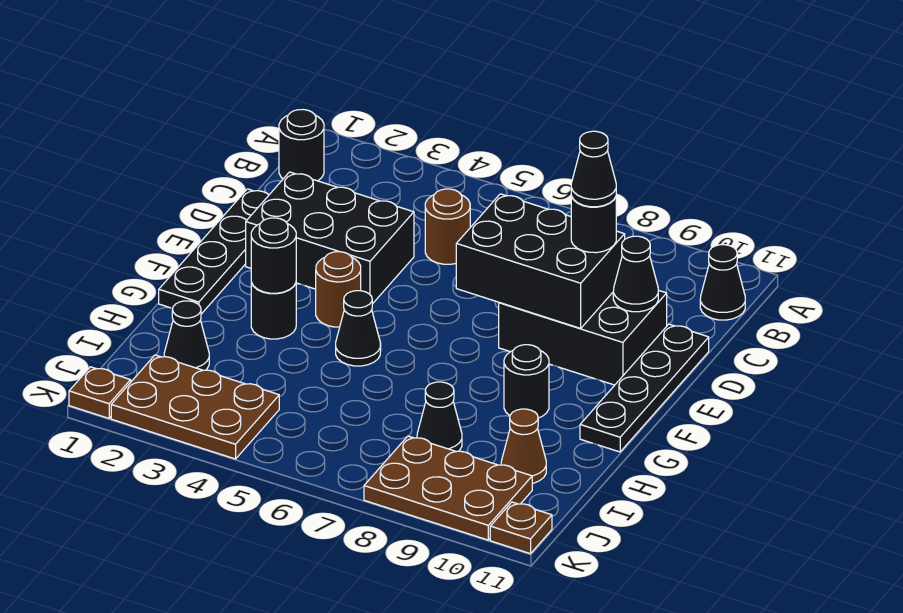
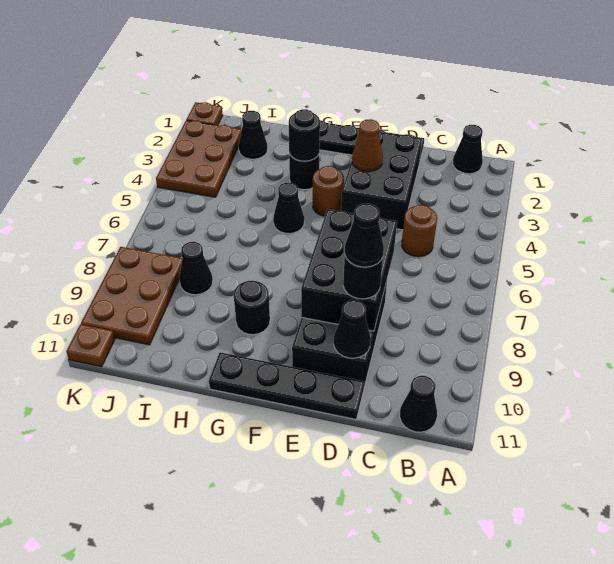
black 1x1 round brick [279,109,324,181] -> black 1x1 cone [453,125,483,174]
brown 1x1 cone [501,409,546,483] -> brown 1x1 cone moved to [352,119,383,172]

